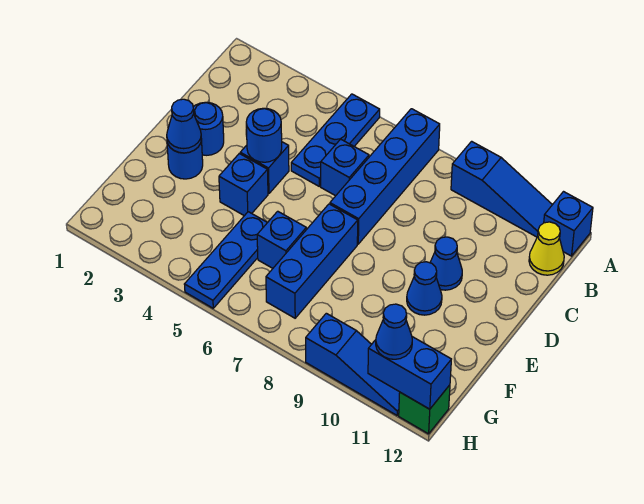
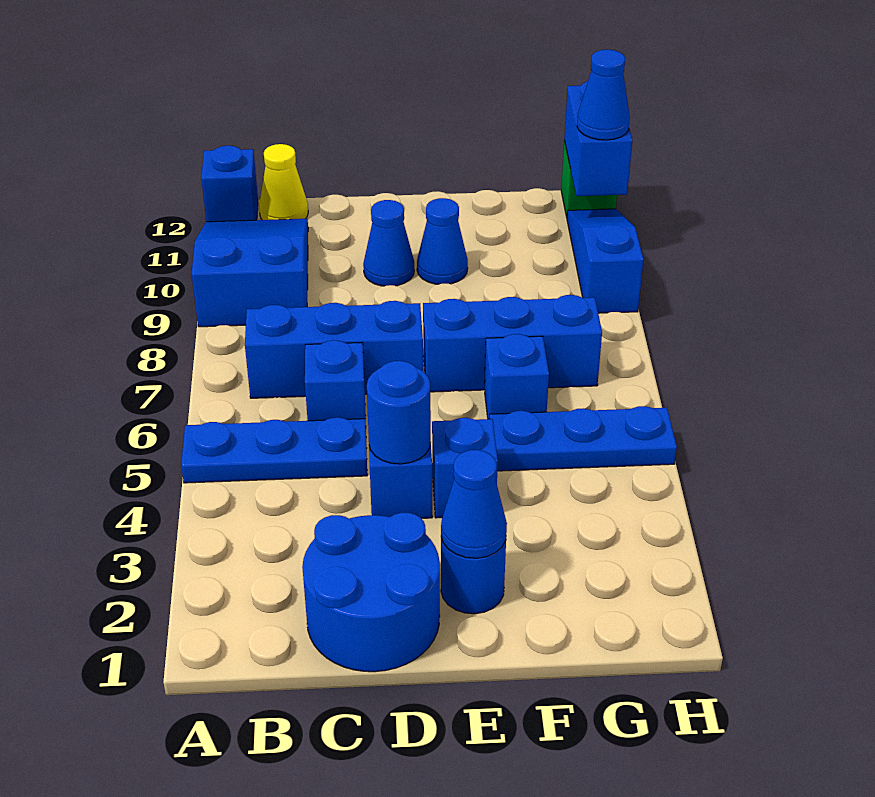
blue 1x4 brick [330,109,440,244] -> blue 1x3 brick [245,301,423,398]
blue 1x3 slope [451,141,552,237] -> blue 2x3 slope [192,219,308,327]
blue 1x1 round brick [193,102,224,155] -> blue 2x2 round brick [302,513,440,672]

